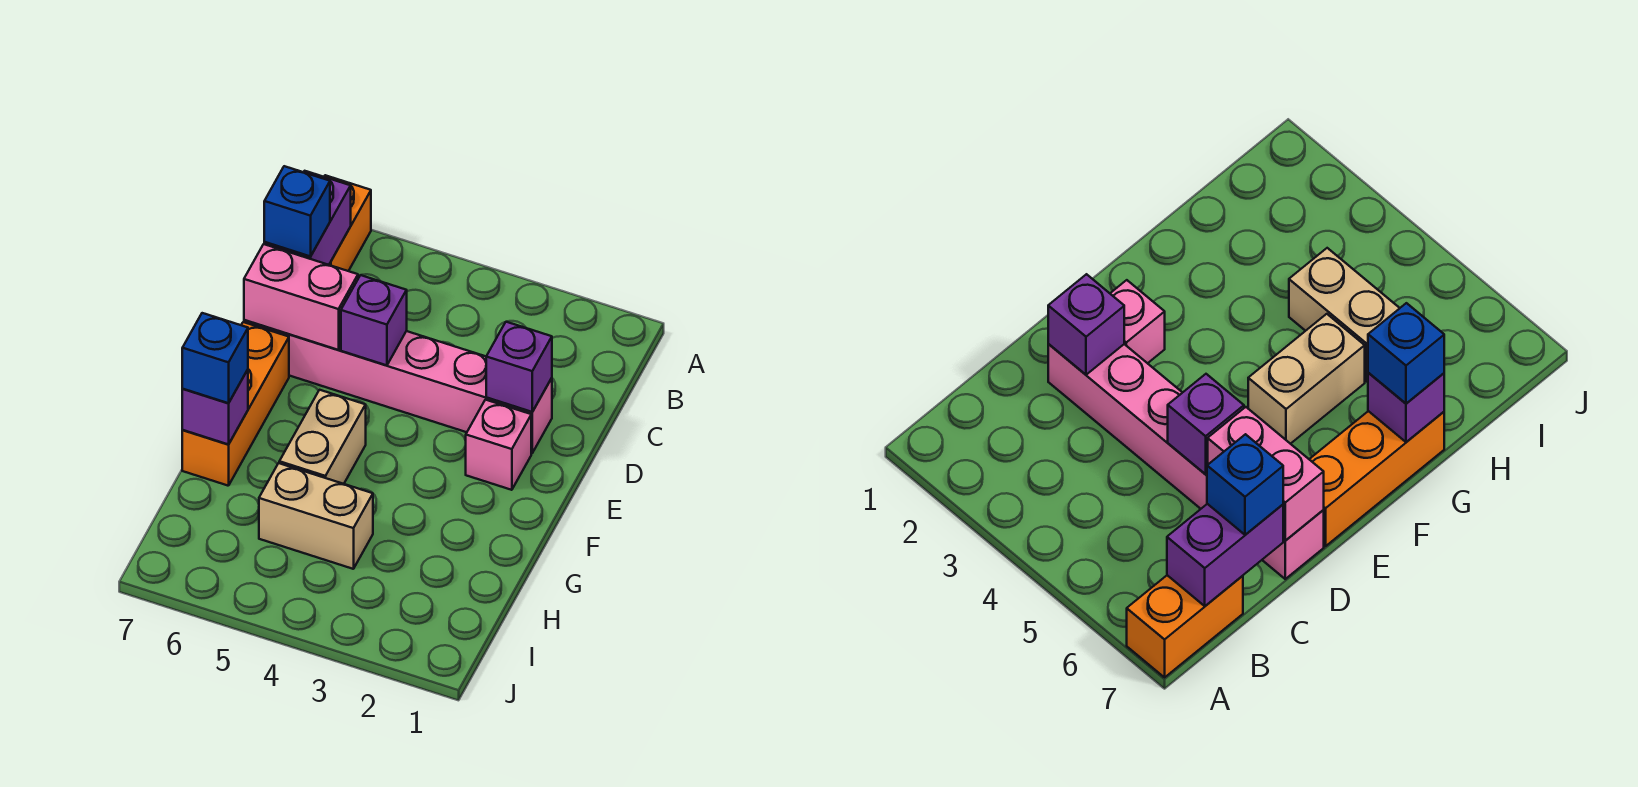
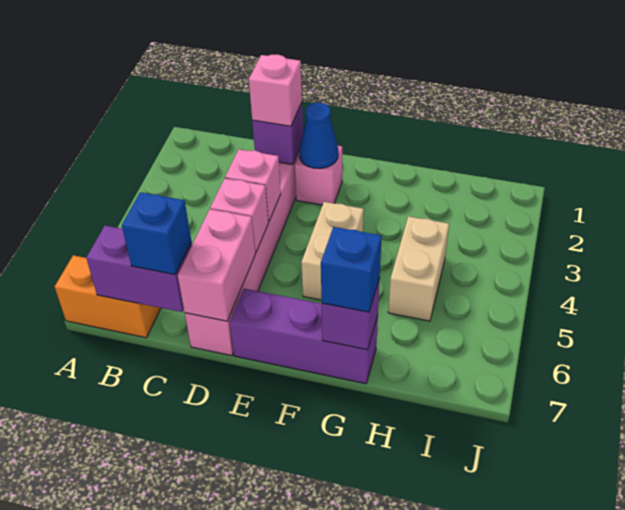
none -> pink 1x1 brick [249,55,302,126]
none -> pink 1x1 brick [225,149,281,222]
purple 1x1 brick [341,275,407,366] -> pink 1x1 brick [210,178,268,253]
none -> blue 1x1 cone [299,103,338,169]
orange 1x3 brick [182,322,289,486] -> purple 1x3 brick [230,289,378,384]
tan 1x2 brick [279,390,366,484] -> tan 1x2 brick turned to [301,202,364,300]

